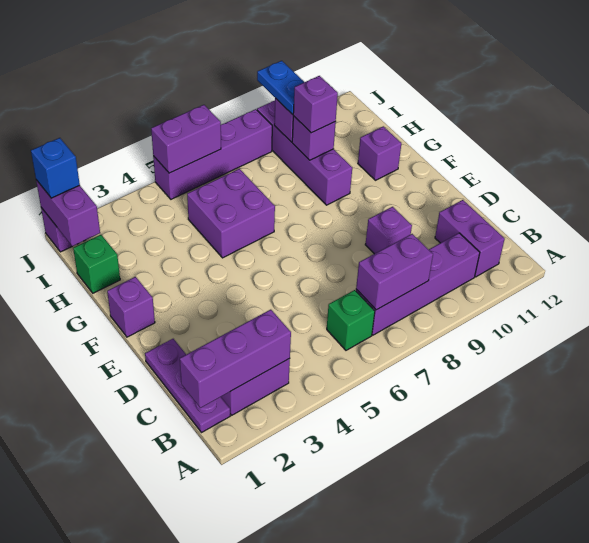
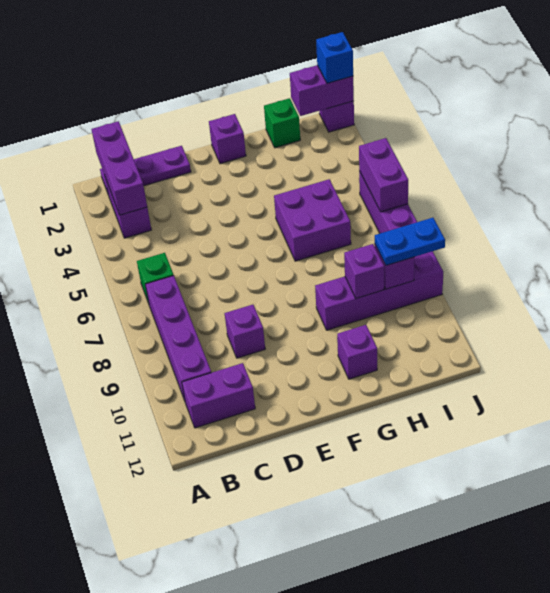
purple 1x2 brick [356,234,433,310] -> none
purple 1x1 brick [293,76,338,133] -> none

